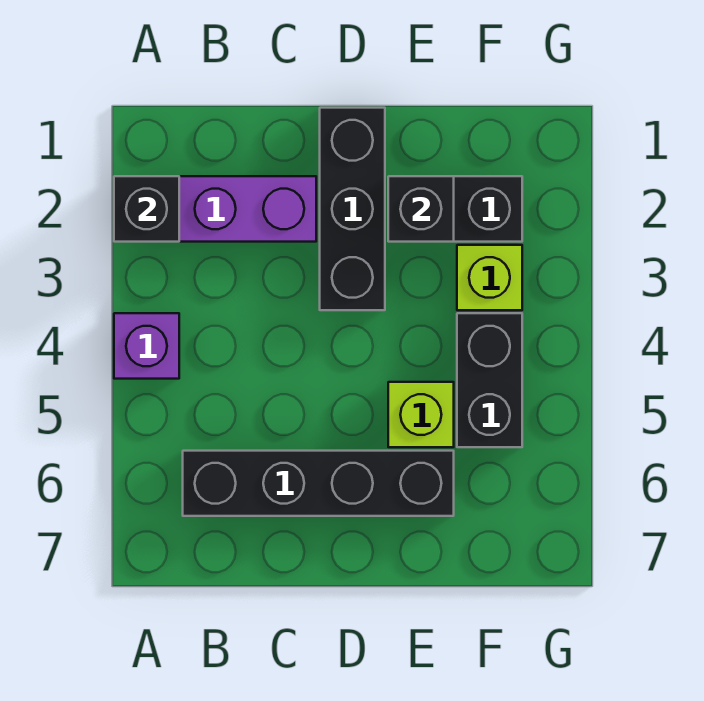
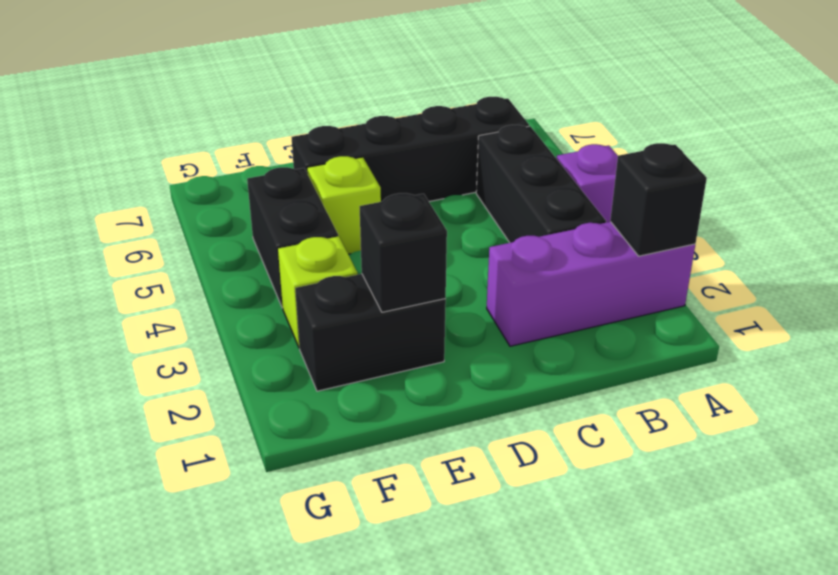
black 1x3 brick [320,108,385,310] -> black 1x3 brick moved to [476,125,606,243]

